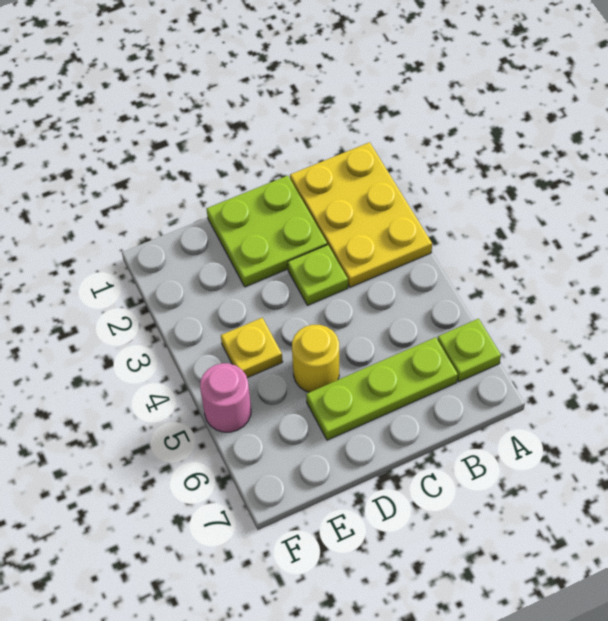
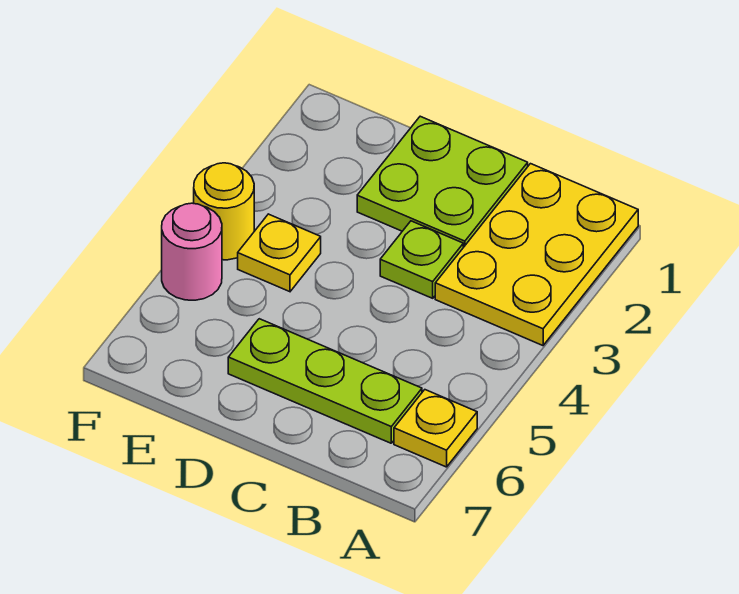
lime 1x1 plate [438,319,501,382] -> yellow 1x1 plate [394,390,477,467]
yellow 1x1 round brick [292,325,339,392] -> yellow 1x1 round brick moved to [194,163,254,260]

